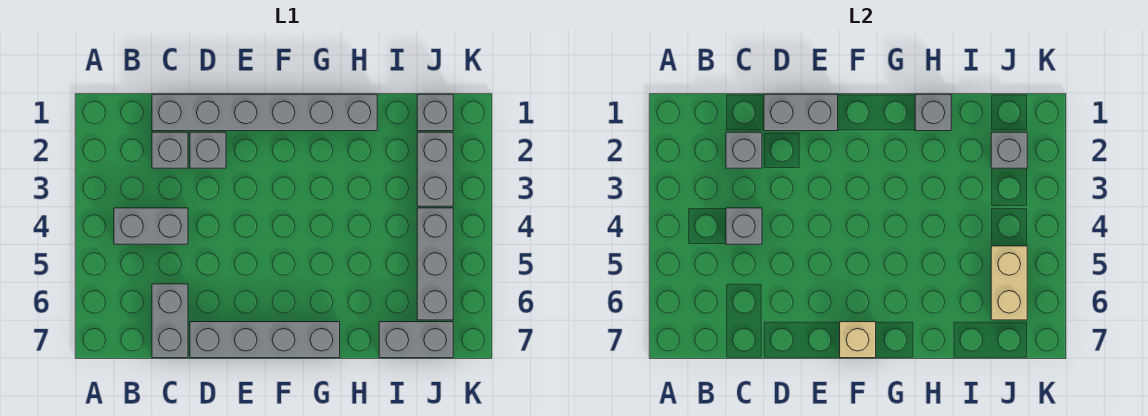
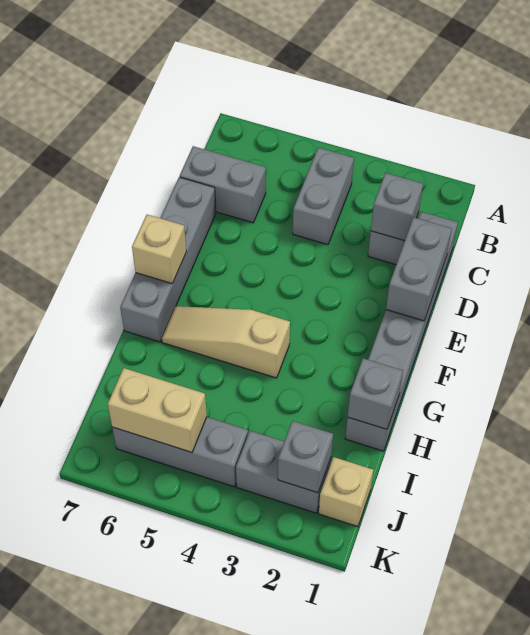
grey 1x1 brick [726,208,762,244] -> none
grey 1x1 brick [190,132,226,168] -> none
none -> tan 1x3 slope [162,306,290,378]
grey 1x2 brick [379,322,453,358] -> none
grey 1x1 brick [417,94,453,131] -> tan 1x1 brick [319,457,373,527]

